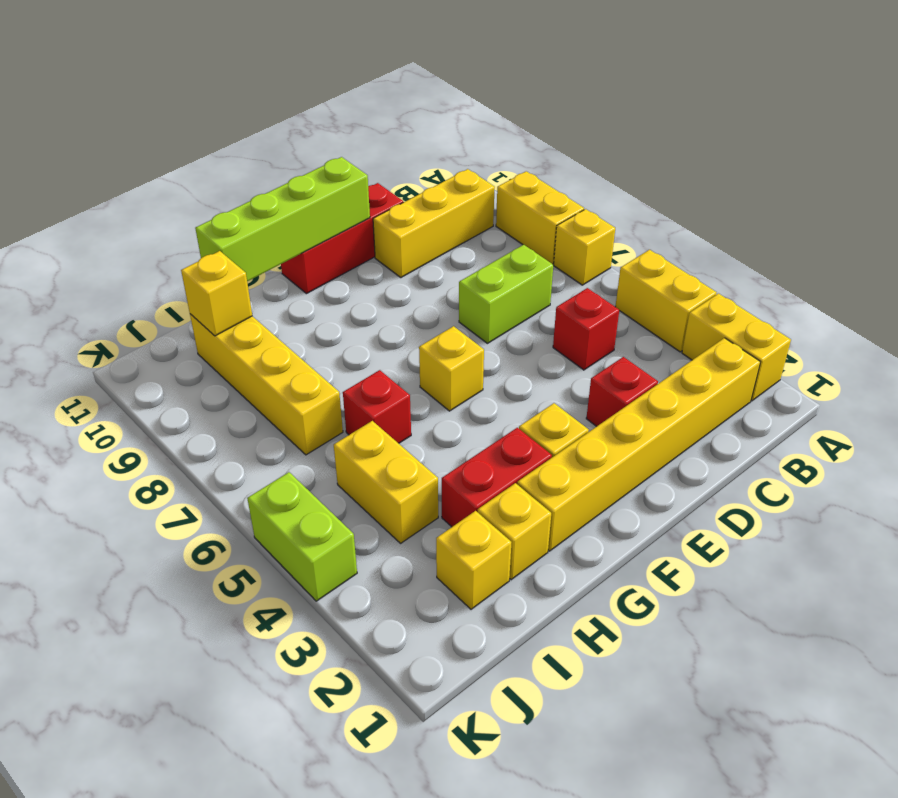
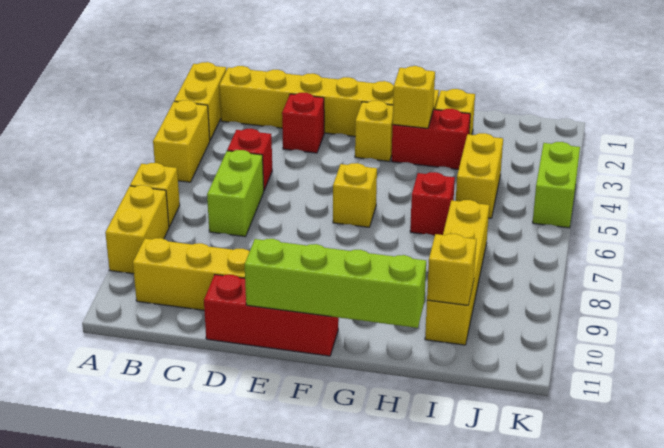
lime 1x2 brick [459,245,553,343] -> lime 1x2 brick turned to [207,150,264,237]
yellow 1x1 brick [436,511,511,609] -> yellow 1x1 brick moved to [393,66,435,128]

